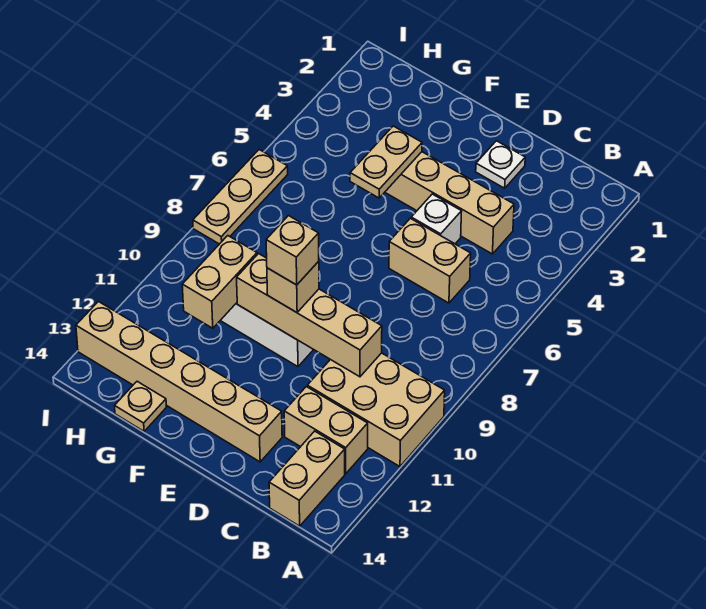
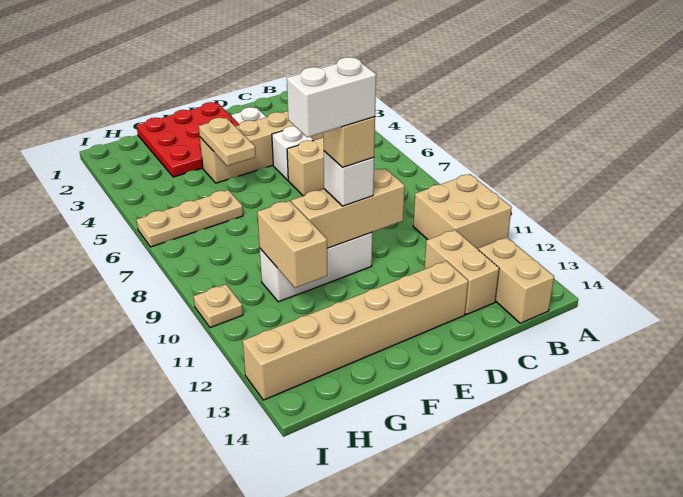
tan 2x3 brick [307,353,445,467] -> tan 2x2 brick [413,174,512,249]
tan 1x2 brick [284,387,368,474] -> tan 1x2 brick turned to [424,230,499,315]
tan 1x4 brick [237,254,382,377] -> tan 1x3 brick [291,169,405,248]
none -> red 3x3 plate [136,102,239,177]
tan 1x1 brick [267,262,319,312] -> white 1x1 brick [324,151,374,206]
none -> white 1x2 brick [287,57,376,137]
tan 1x1 plate [115,381,166,431] -> tan 1x1 plate moved to [194,284,243,328]
tan 1x3 plate [193,150,288,244] -> tan 1x3 plate turned to [137,190,243,247]

